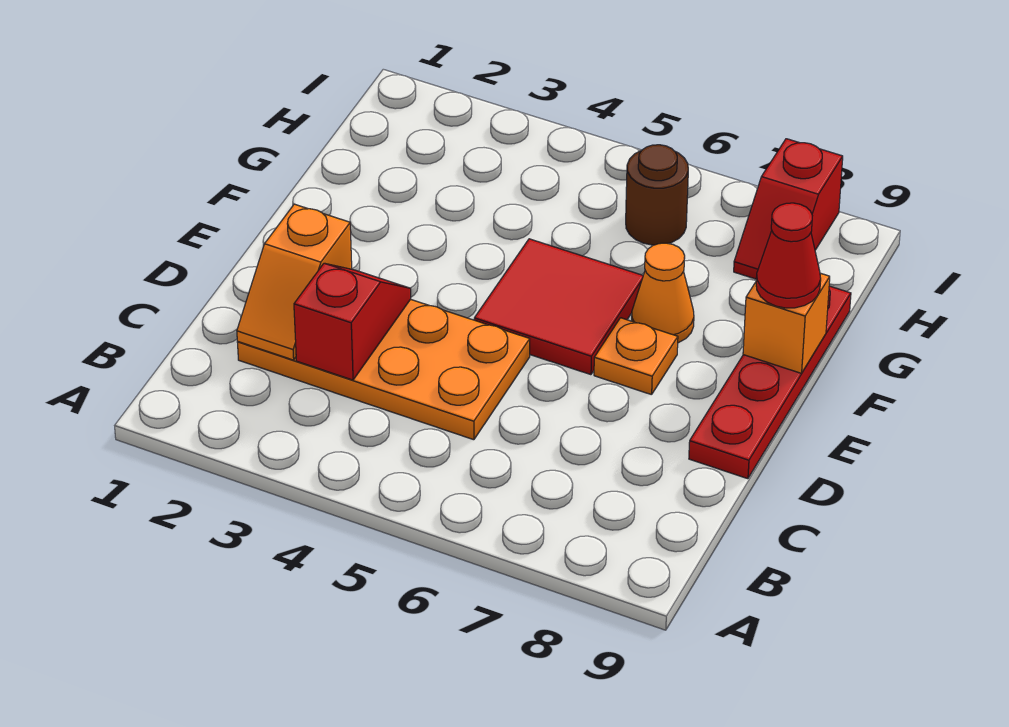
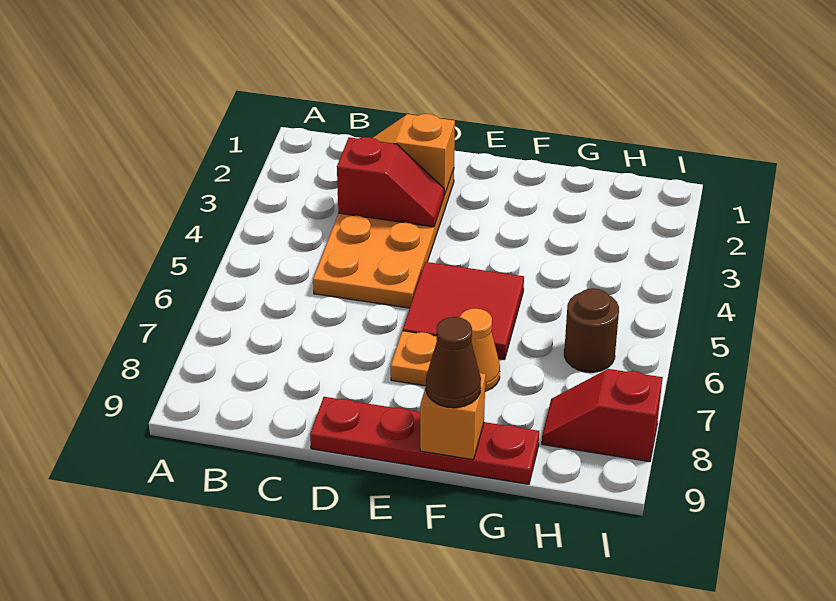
red 1x1 cone [756,203,821,308] -> brown 1x1 cone [426,317,481,408]

